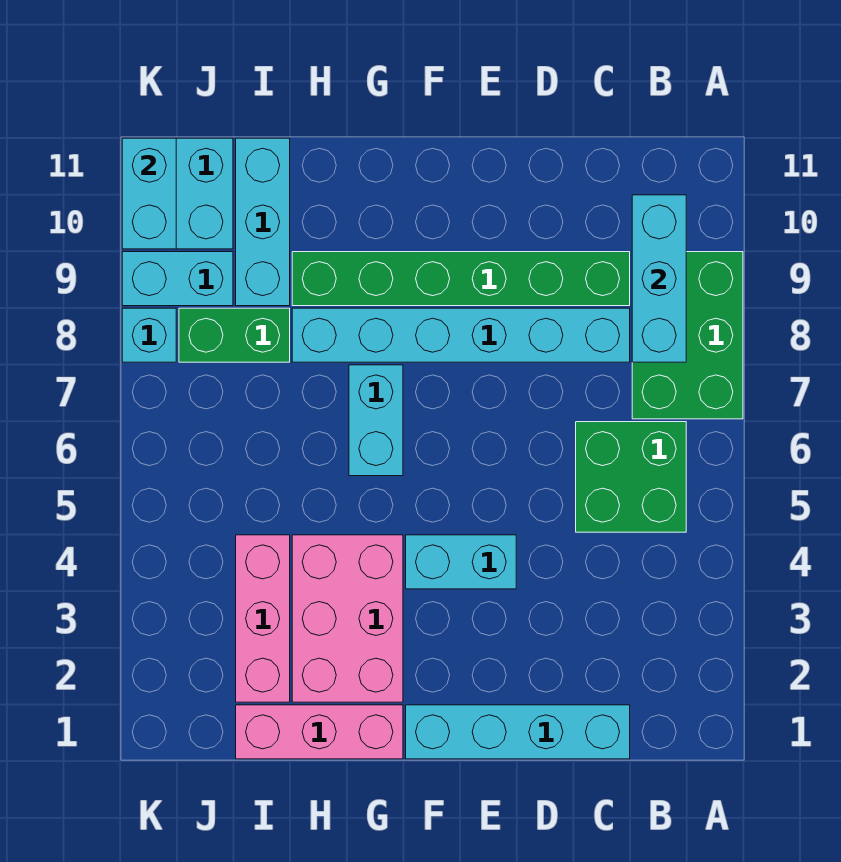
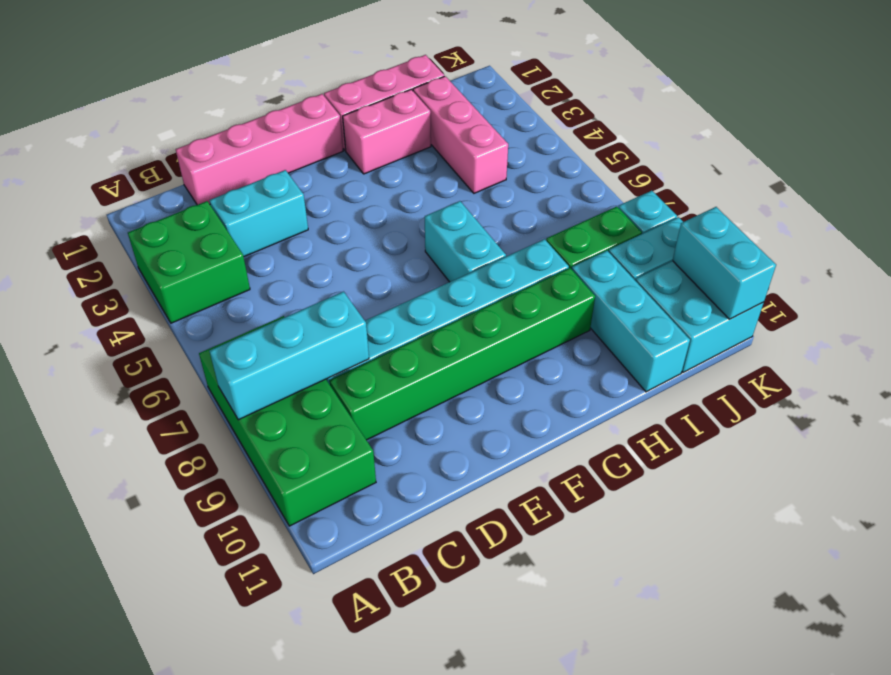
green 2x3 brick [632,252,743,419] -> green 2x4 brick [199,316,376,526]
green 2x2 brick [576,422,686,532] -> green 2x2 brick moved to [128,201,250,323]
cyan 1x3 brick [632,195,686,362] -> cyan 1x3 brick turned to [210,292,369,420]
cyan 1x4 brick [406,705,630,759] -> pink 1x4 brick [176,94,343,205]
cyan 1x2 brick [406,535,516,589] -> cyan 1x2 brick moved to [209,170,308,257]
pink 2x3 brick [292,535,403,702] -> pink 1x2 brick [343,90,431,174]

